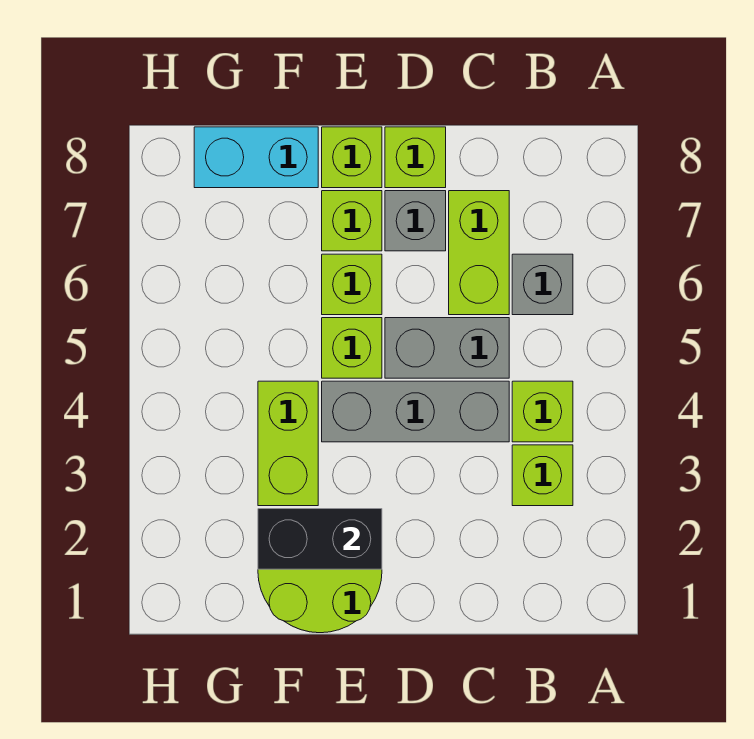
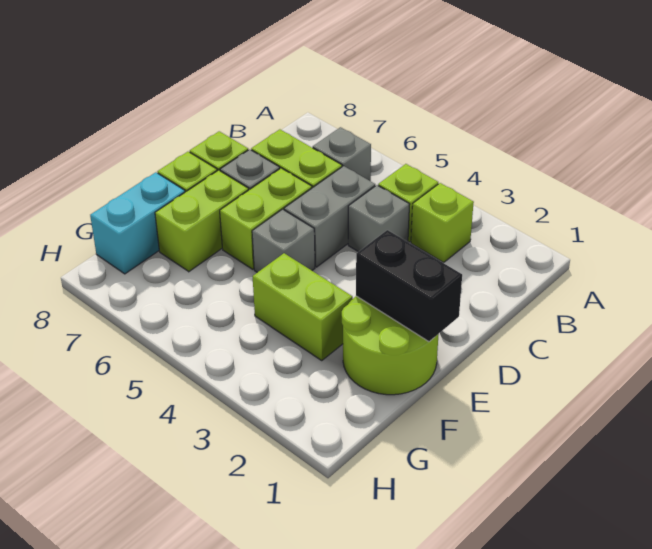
grey 1x3 brick [322,381,509,442] -> grey 1x1 brick [348,185,410,252]
black 1x2 brick [258,509,382,569] -> black 1x2 brick turned to [356,230,462,342]
lime 1x1 brick [322,318,382,378] -> grey 1x1 brick [252,209,315,272]
lime 1x1 brick [322,254,382,315] -> lime 1x2 brick [220,168,312,269]
lime 1x1 brick [322,191,382,251] -> lime 1x2 brick [155,170,249,272]

